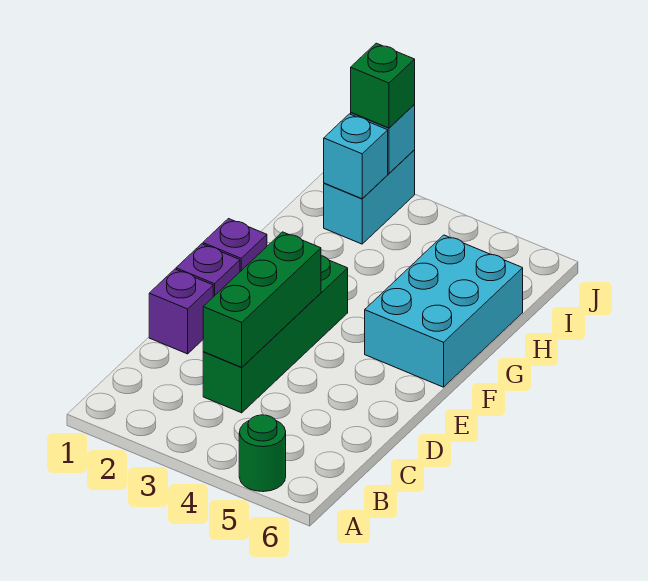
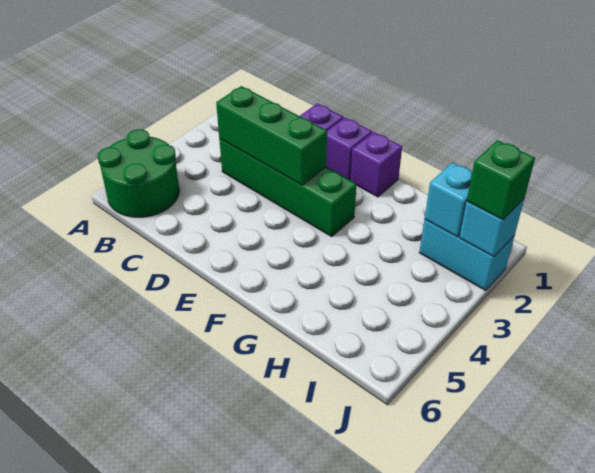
green 1x1 round brick [239,415,286,492] -> green 2x2 round brick [98,129,179,217]
cyan 2x3 brick [365,235,523,387] -> none

